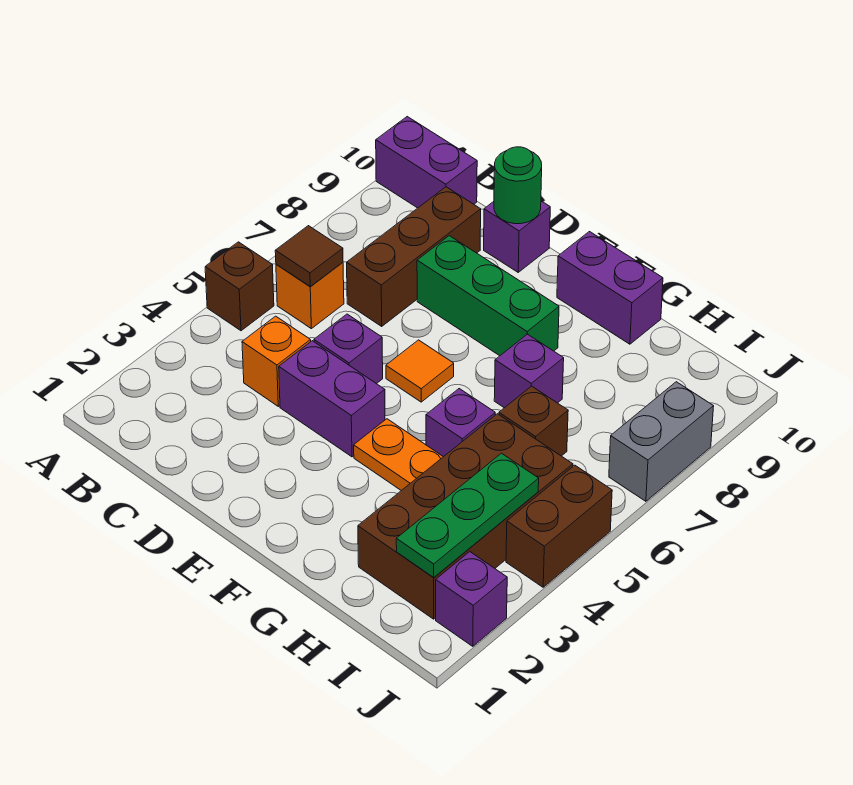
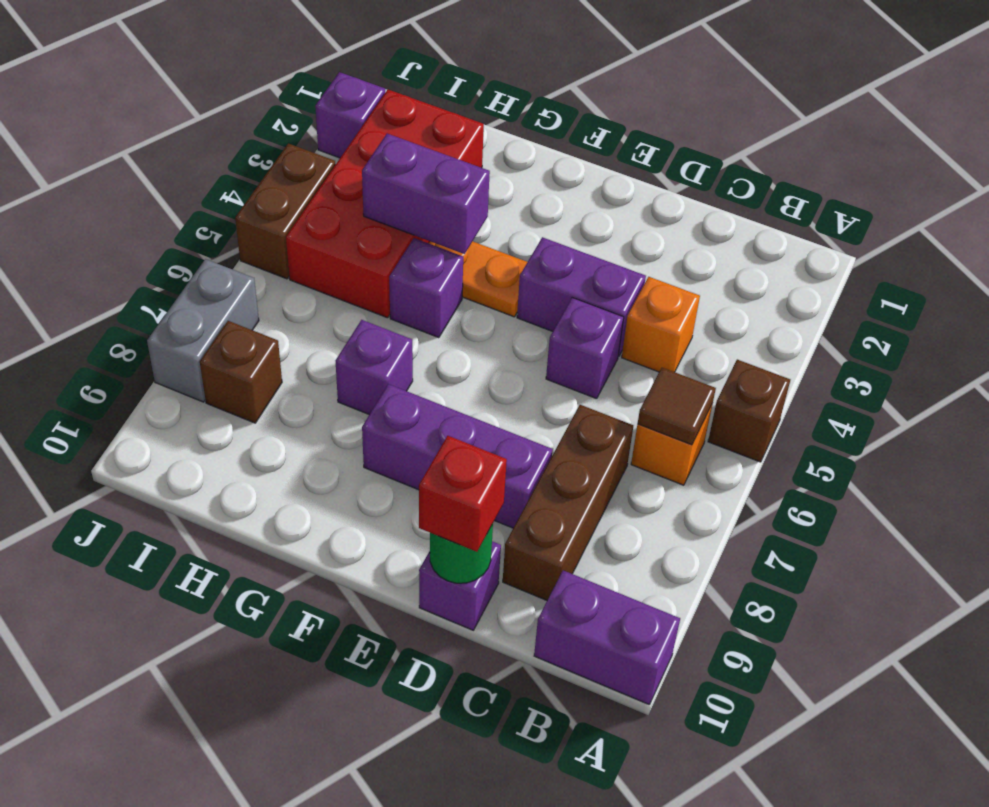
green 1x3 brick [417,236,559,356] -> purple 1x3 brick [362,384,553,528]
none -> red 1x1 brick [419,436,507,552]
orange 1x1 tile [386,340,454,402] -> none
purple 1x2 brick [557,232,663,344] -> purple 1x2 brick moved to [362,134,490,254]
brown 2x4 brick [358,414,573,619] -> red 2x4 brick [286,90,484,318]
brown 1x1 brick [499,386,568,456] -> brown 1x1 brick moved to [200,321,282,423]
green 1x3 plate [396,453,539,578] -> none

